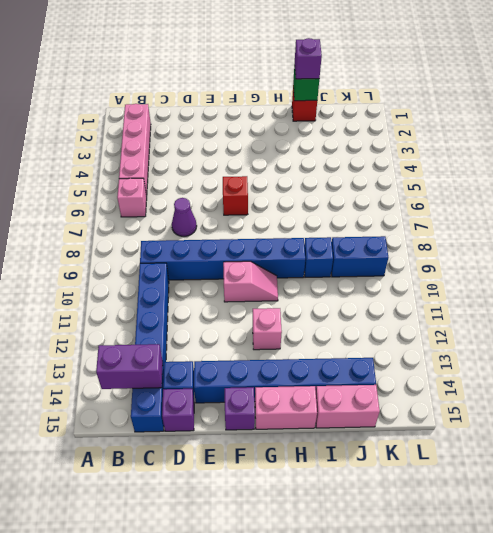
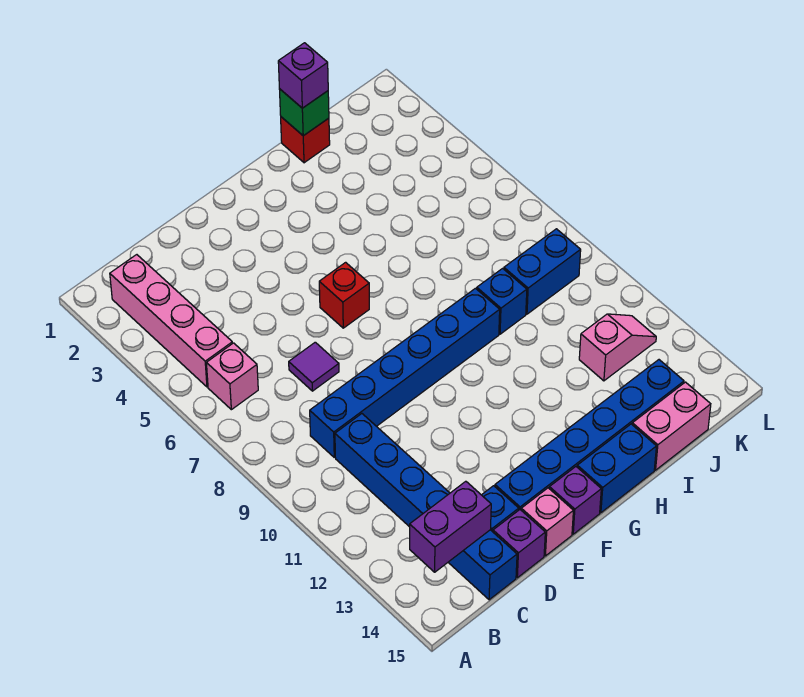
purple 1x1 cone [172,198,197,236] -> purple 1x1 tile [289,342,339,391]
pink 1x2 slope [223,261,278,302] -> pink 1x2 slope moved to [579,314,656,381]
pink 1x1 brick [253,308,282,350] -> pink 1x1 brick moved to [521,488,573,556]
pink 1x2 brick [255,386,317,429] -> blue 1x2 brick [577,424,656,513]

